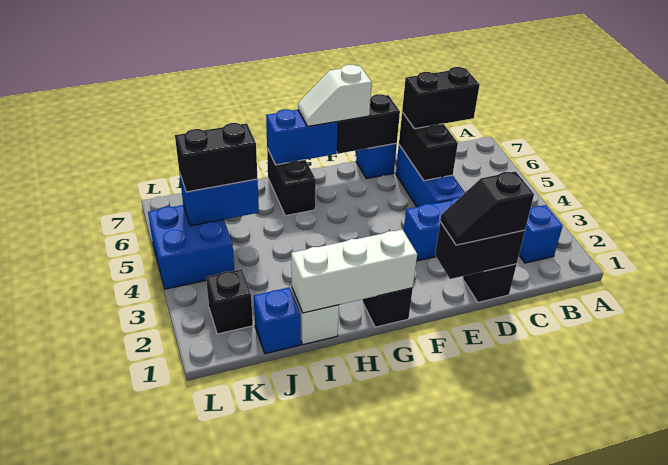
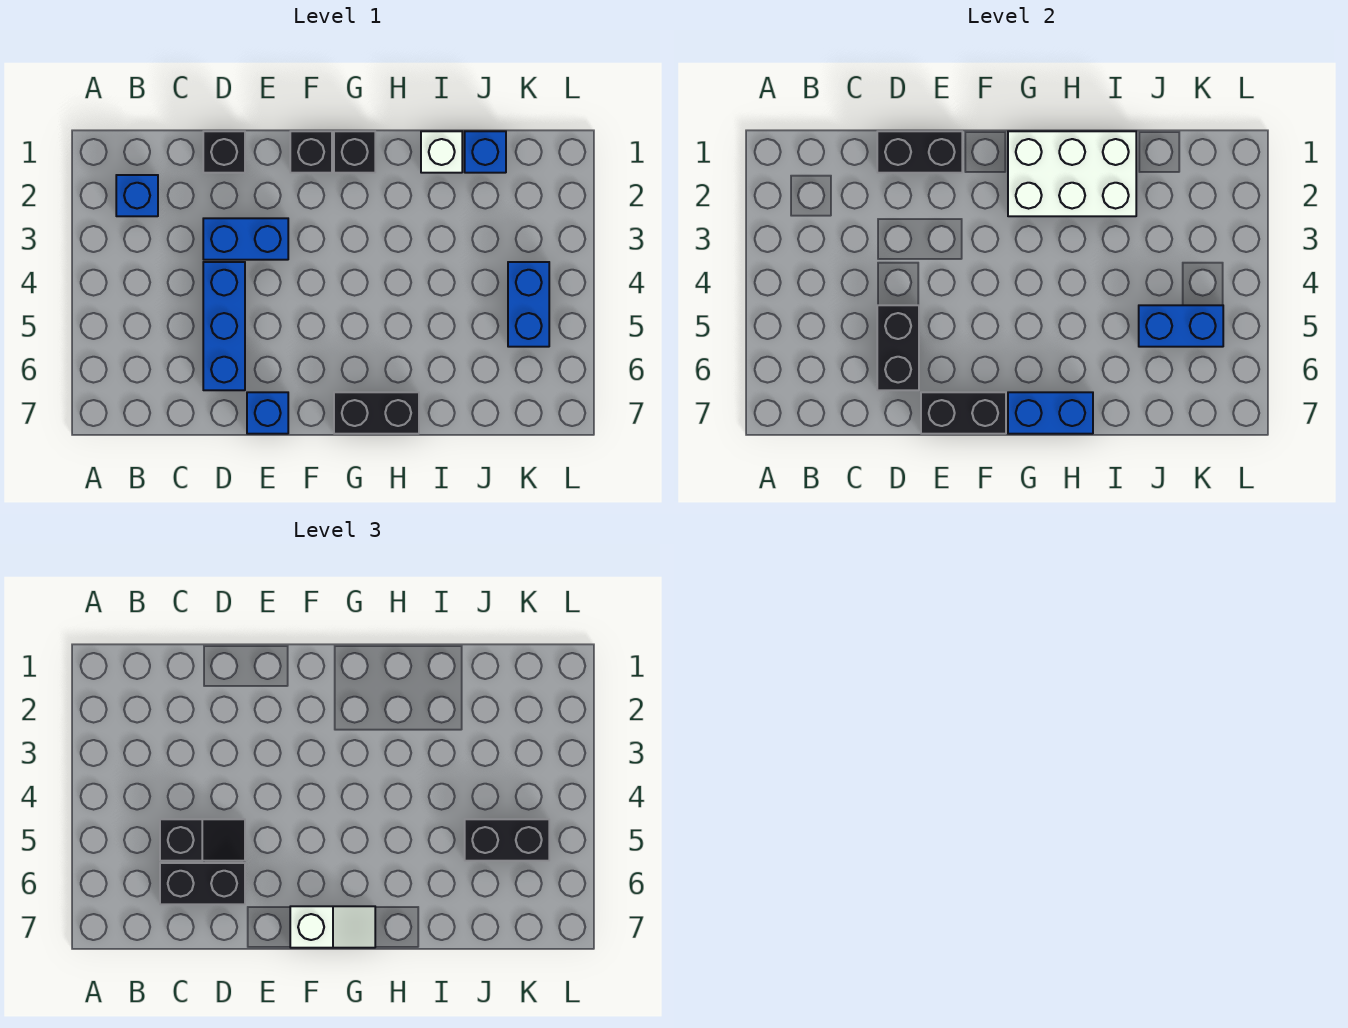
black 1x2 slope [440,171,534,245] -> black 1x2 slope moved to [160,819,245,861]
white 1x3 brick [291,230,417,313] -> white 2x3 brick [1008,131,1136,216]
black 1x2 brick [267,148,316,216] -> black 1x2 brick turned to [334,392,419,434]
black 1x1 brick [206,269,253,334] -> black 1x1 brick moved to [290,131,332,173]
blue 2x2 brick [148,205,234,289] -> blue 1x2 brick [508,262,549,347]

